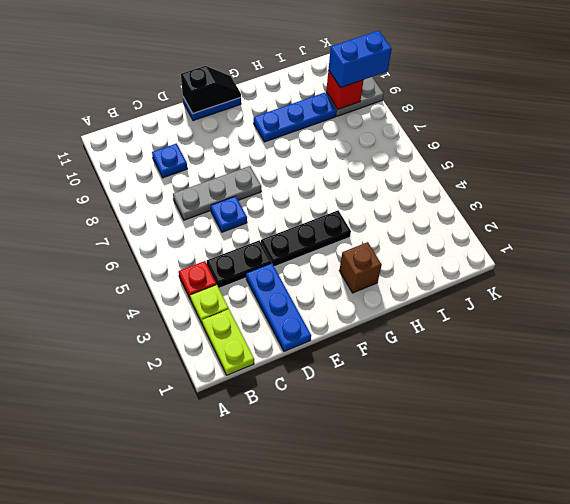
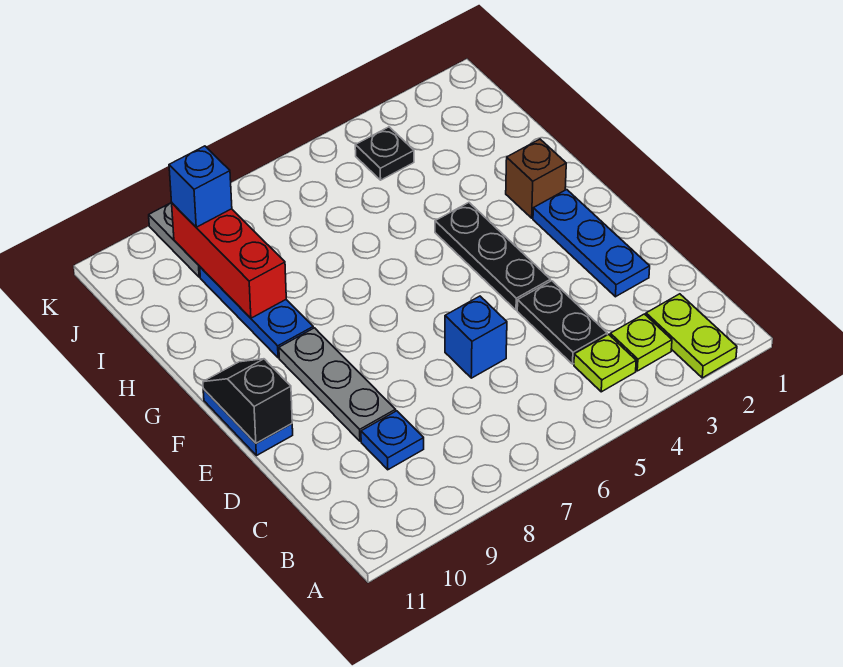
lime 1x2 plate [202,309,254,375] -> lime 1x2 plate turned to [646,294,737,378]
red 1x1 plate [179,261,216,300] -> lime 1x1 plate [574,334,636,392]
grey 1x3 plate [173,166,261,220] -> grey 1x3 plate moved to [279,328,396,441]
blue 1x3 plate [246,263,311,351] -> blue 1x3 plate turned to [533,190,650,297]
blue 1x1 plate [211,196,247,232] -> blue 1x1 brick [445,296,507,378]
none -> black 1x1 plate [355,127,414,180]
red 1x1 brick [326,70,363,109] -> red 1x3 brick [172,203,286,318]
blue 1x2 brick [329,31,392,88] -> blue 1x1 brick [169,146,232,227]

